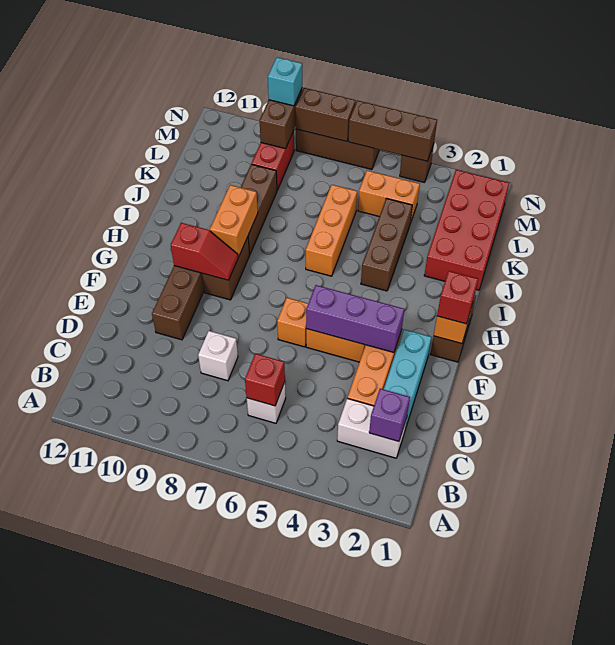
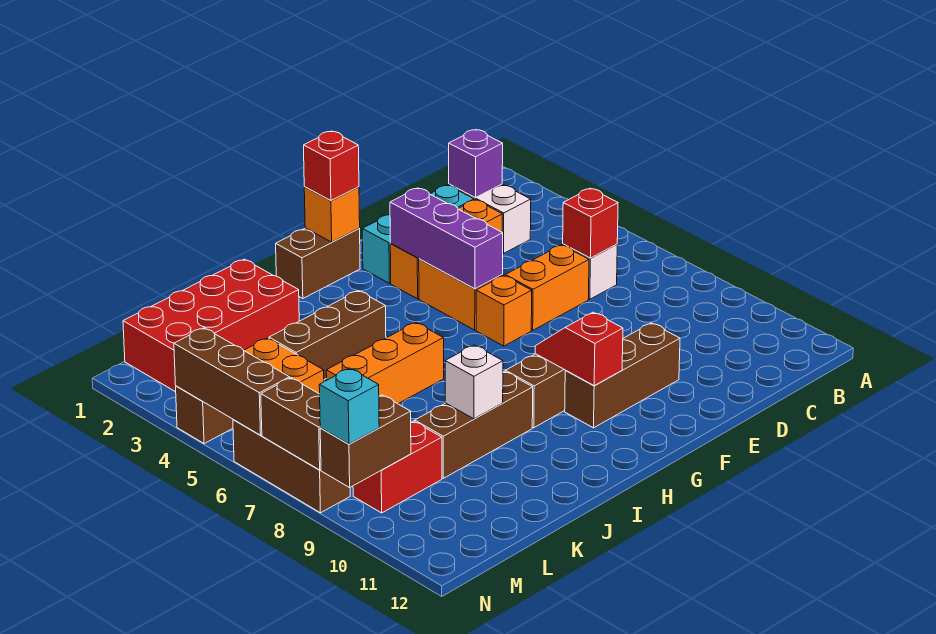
white 1x1 brick [198,331,238,381] -> white 1x1 brick moved to [445,345,503,419]
orange 1x2 brick [210,185,258,257] -> orange 1x2 brick moved to [505,245,589,330]

